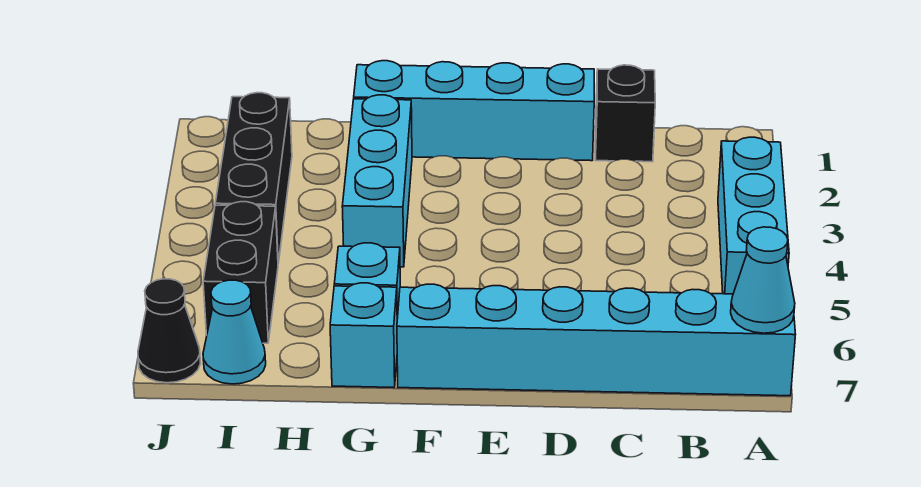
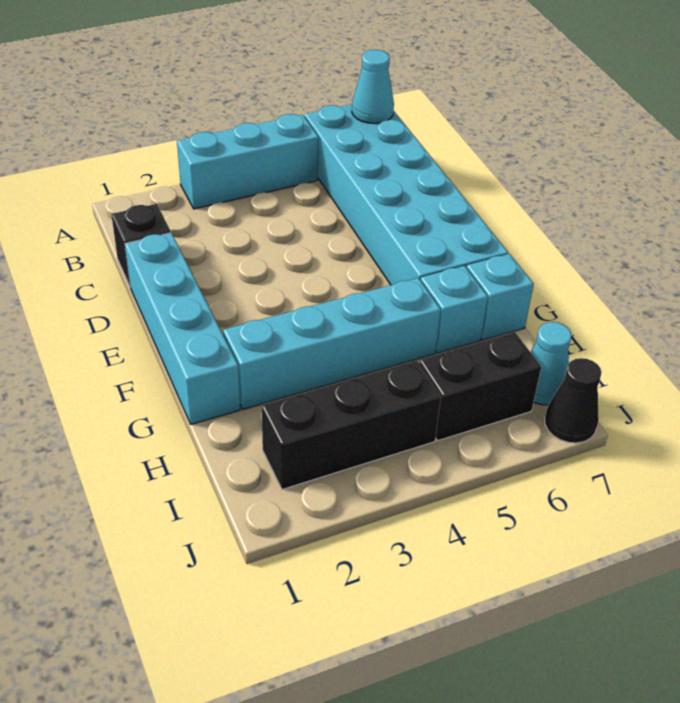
cyan 1x6 brick [397,284,796,396] -> cyan 2x6 brick [304,104,508,285]
cyan 1x3 brick [342,95,412,267] -> cyan 1x4 brick [223,278,441,409]

